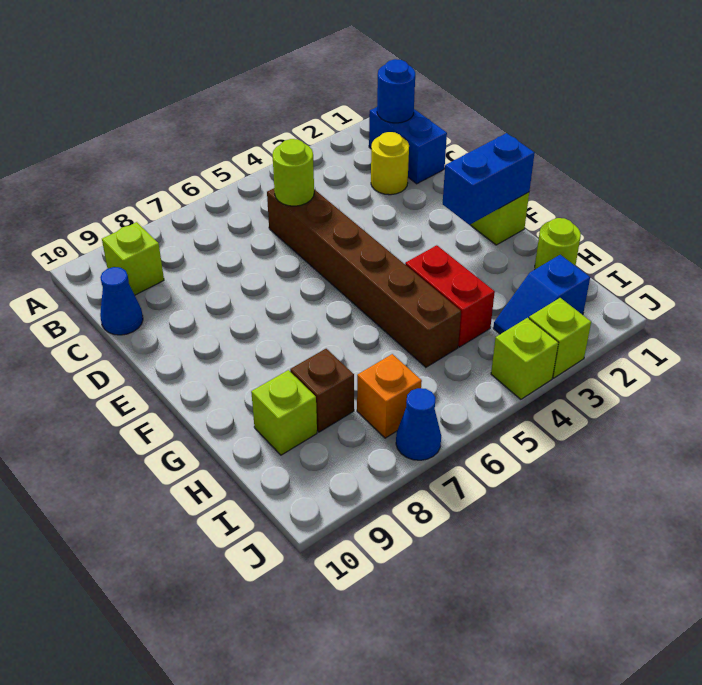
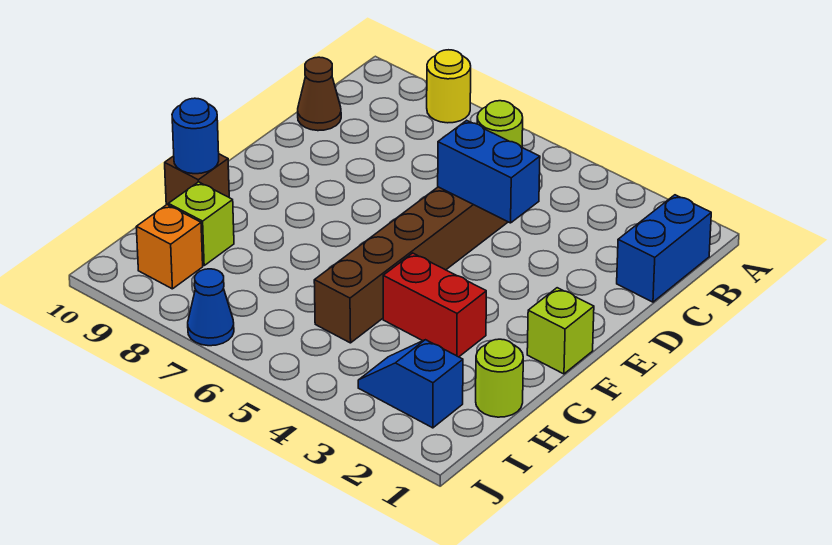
blue 1x1 round brick [377,59,415,123] -> blue 1x1 round brick moved to [172,98,219,174]
lime 1x1 brick [102,222,164,295] -> none
yellow 1x1 round brick [371,132,409,195] -> yellow 1x1 round brick moved to [427,50,471,123]
blue 1x1 cone [100,267,143,335] -> brown 1x1 cone [298,57,341,131]
blue 1x2 brick [443,133,535,225] -> blue 1x2 brick moved to [438,120,540,223]
red 1x2 brick [405,245,495,347] -> red 1x2 brick turned to [383,253,486,357]
brown 1x1 brick [290,349,354,432] -> brown 1x1 brick moved to [165,154,229,205]
orange 1x1 brick [357,354,422,438] -> orange 1x1 brick moved to [136,205,203,289]
lime 1x1 brick [529,298,591,378] -> none
lime 1x1 brick [491,318,558,399] -> none

